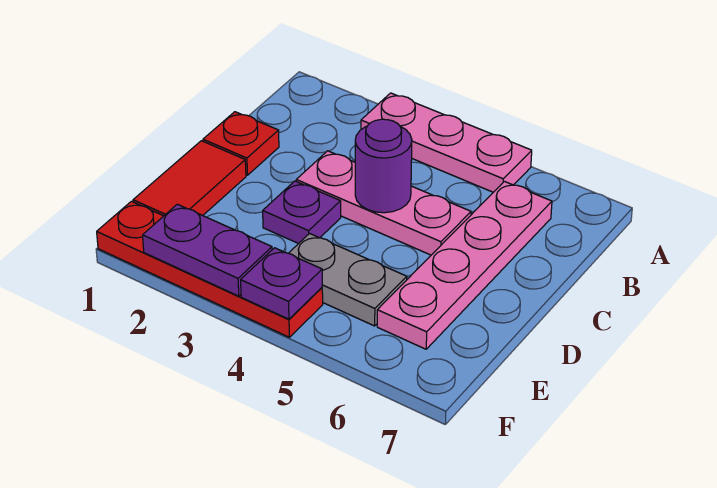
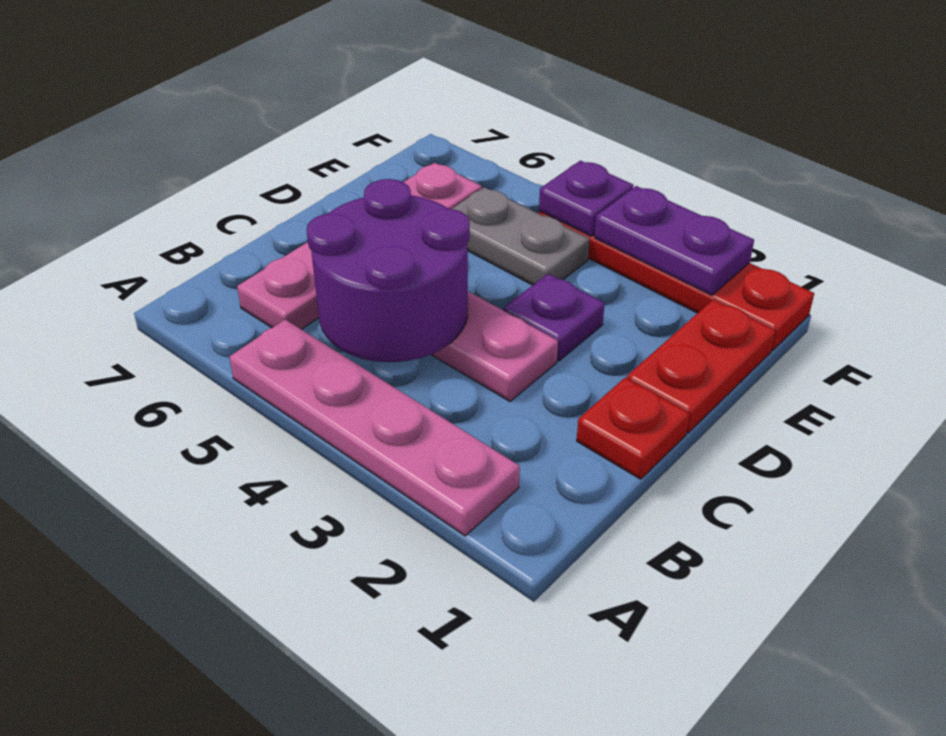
pink 1x3 plate [361,93,532,192] -> pink 1x4 plate [229,319,520,536]
purple 1x1 round brick [355,119,412,213] -> purple 2x2 round brick [307,179,470,362]
red 1x2 tile [133,141,246,216] -> red 1x2 plate [627,300,776,433]

